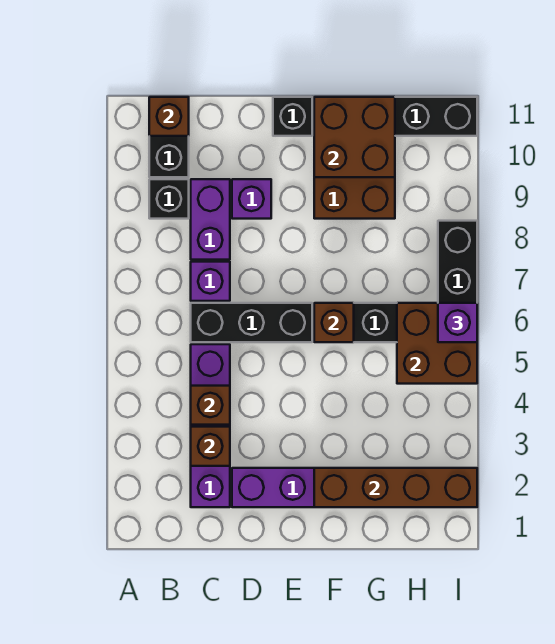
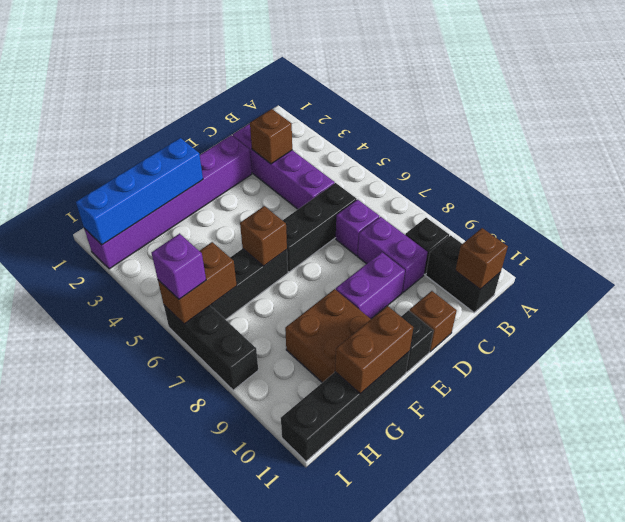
brown 1x1 brick [191,386,230,425] -> brown 1x1 brick moved to [409,291,457,352]
purple 1x1 brick [232,179,271,219] -> purple 1x2 brick [336,252,405,319]
brown 1x4 brick [314,468,477,507] -> blue 1x4 brick [76,138,203,245]
brown 2x2 brick [314,97,395,177] -> brown 1x2 brick [335,306,414,394]
brown 2x2 brick [397,303,477,384] -> brown 1x2 brick [158,242,237,324]

